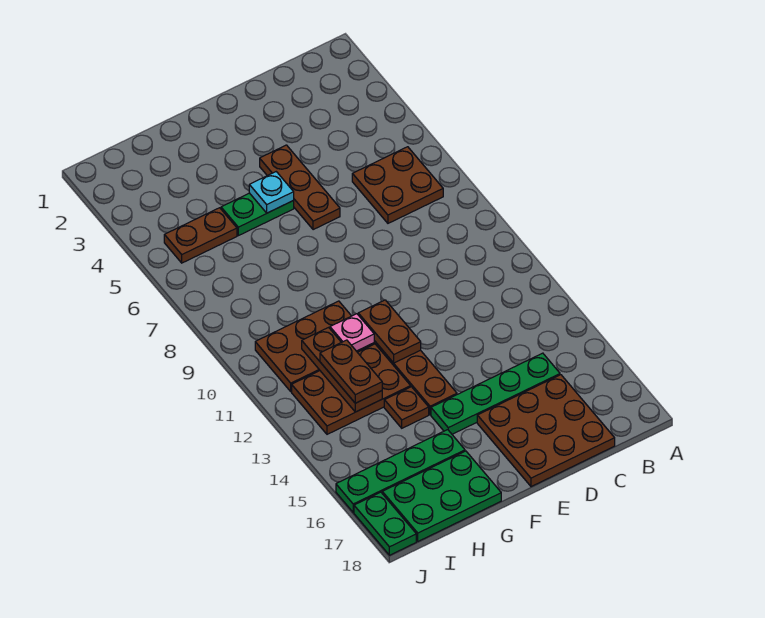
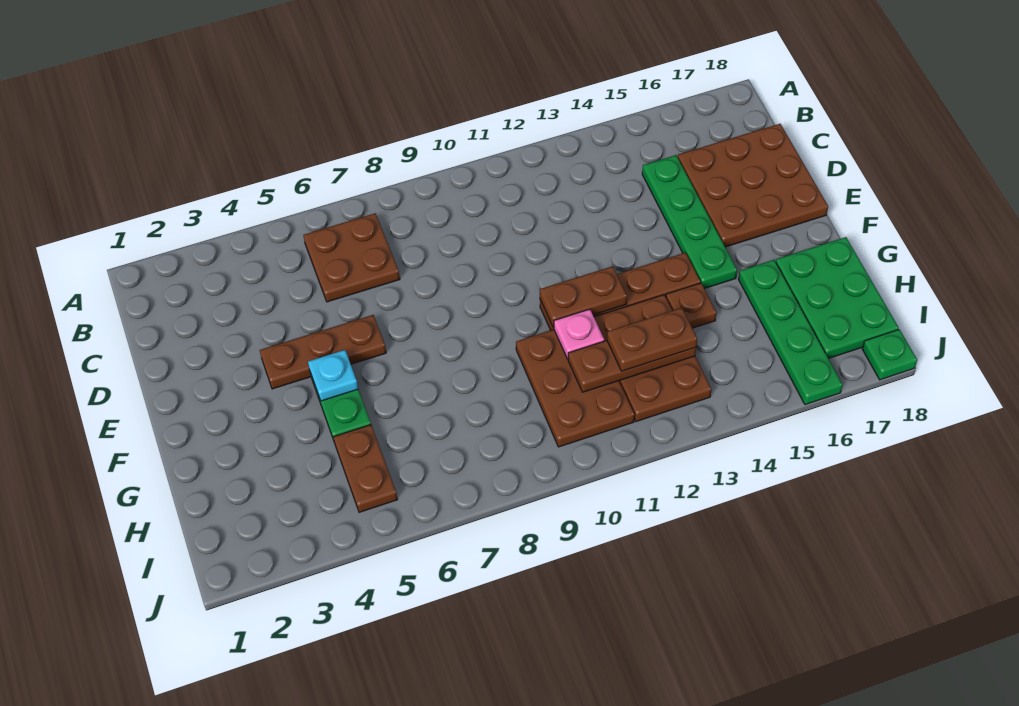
green 1x2 plate [354,492,416,555] -> green 1x1 plate [862,329,917,380]

